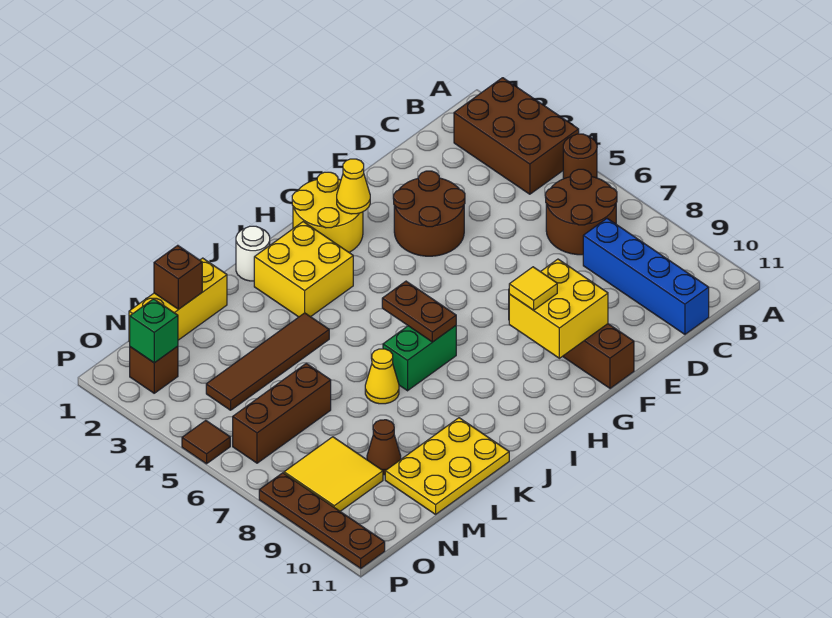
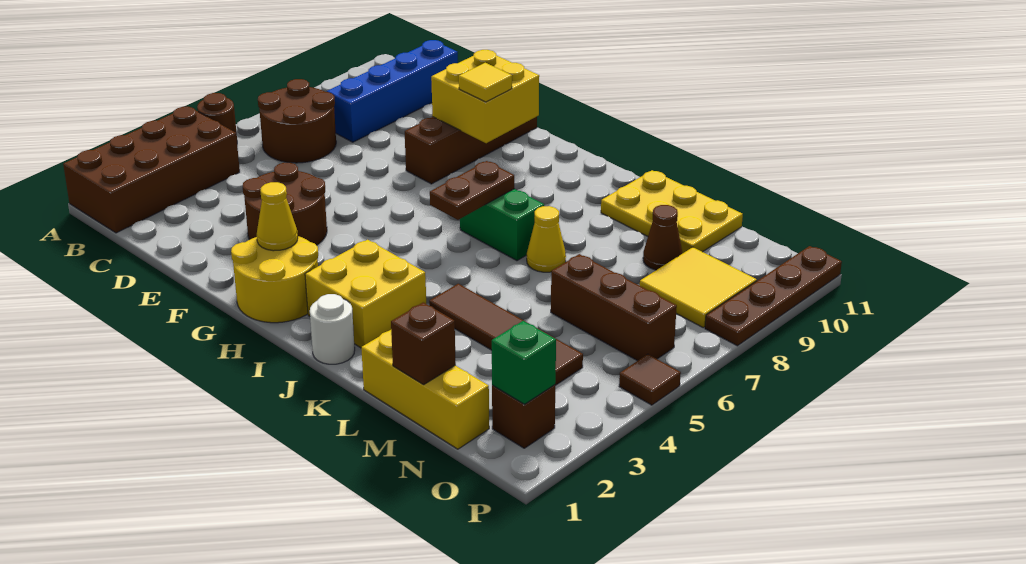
brown 2x3 brick [454,78,579,194] -> brown 2x4 brick [63,107,240,233]

